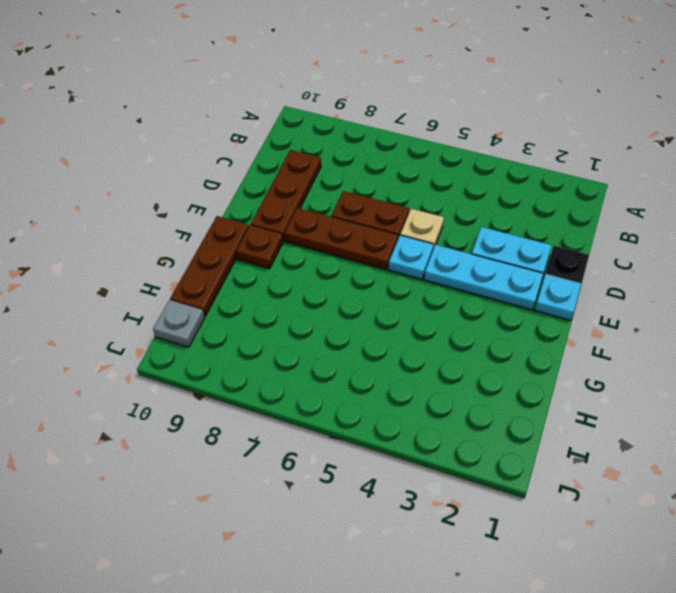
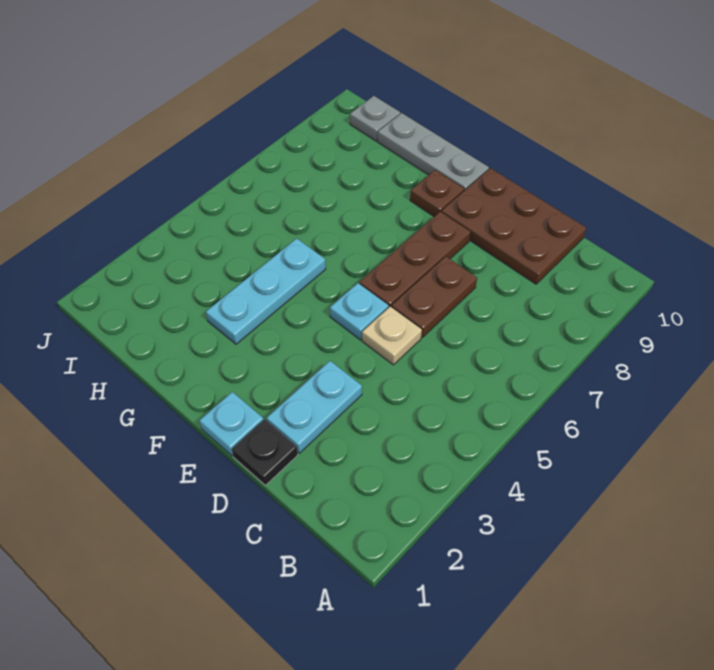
brown 1x3 plate [251,150,321,241] -> brown 2x3 plate [441,168,586,284]
cyan 1x3 plate [424,245,543,310] -> cyan 1x3 plate moved to [206,238,326,344]
brown 1x3 plate [170,216,249,316] -> grey 1x3 plate [378,113,489,191]

